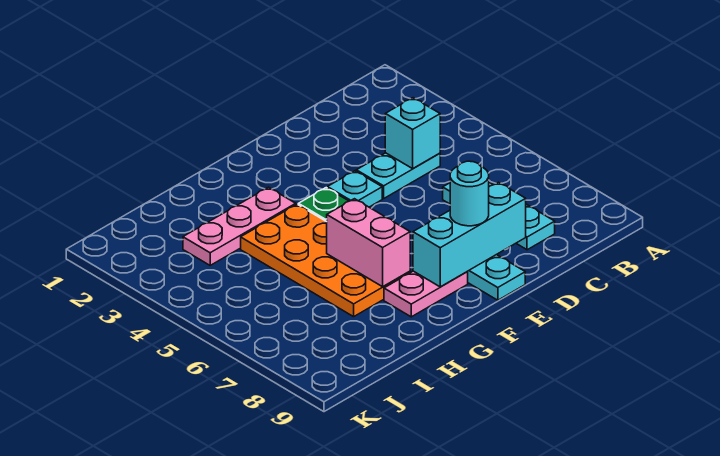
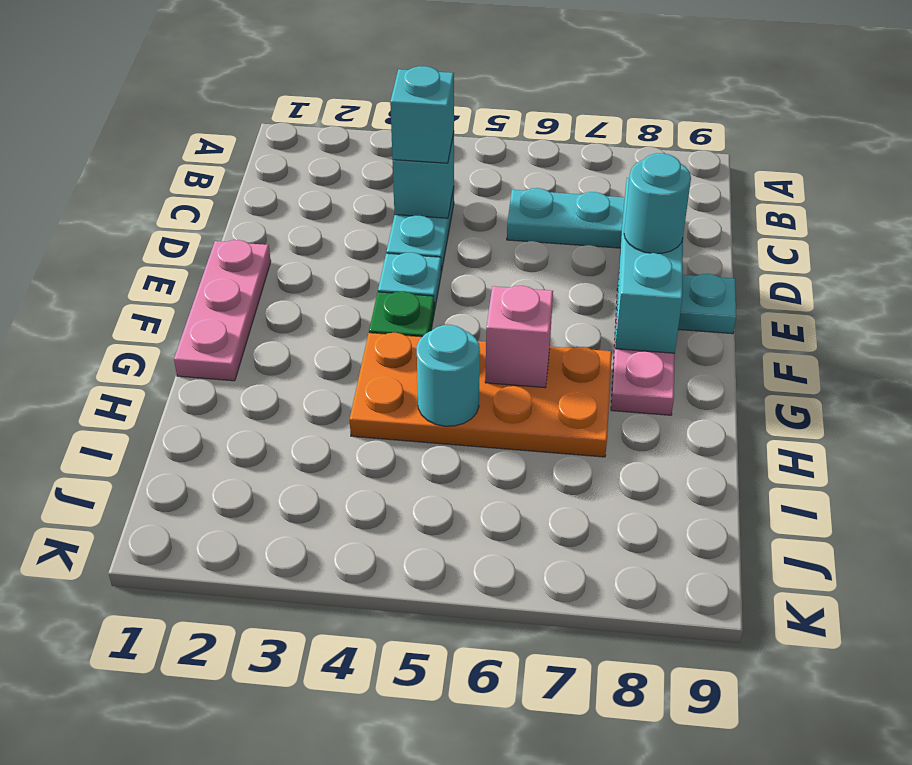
none -> cyan 1x1 brick [390,66,454,163]
pink 1x3 plate [183,187,296,265] -> pink 1x3 plate moved to [174,240,271,381]
pink 1x2 brick [327,199,410,287] -> pink 1x1 brick [485,286,553,388]
none -> cyan 1x1 round brick [417,325,480,426]

